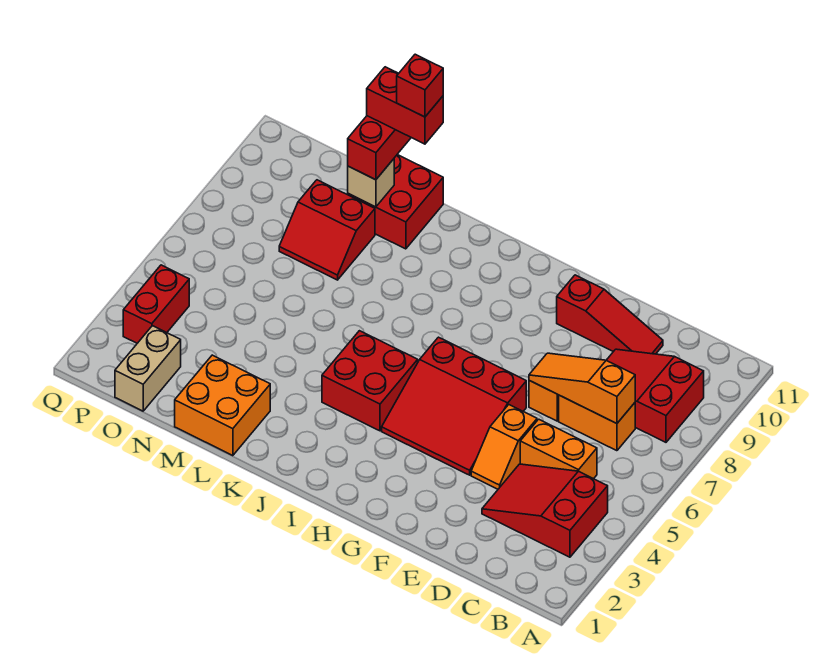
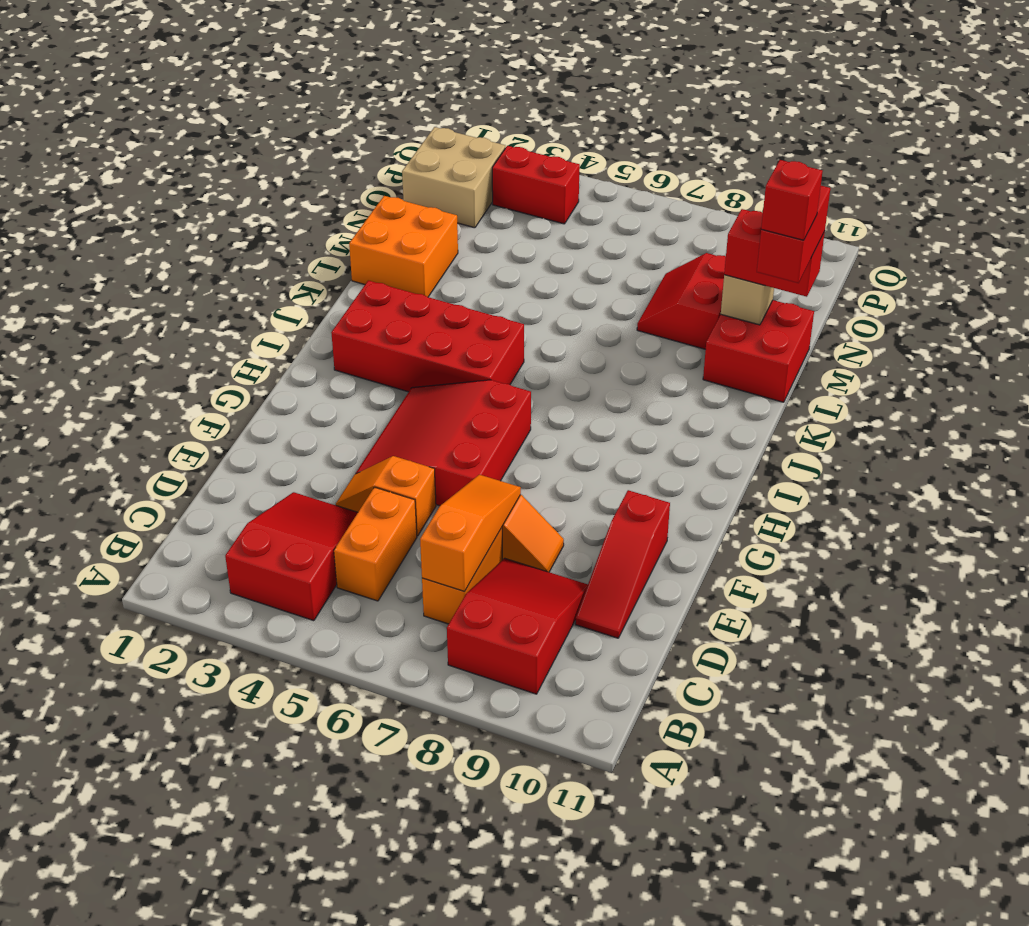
red 2x2 brick [322,331,418,431] -> red 2x4 brick [331,280,524,392]
tan 1x2 brick [115,326,181,411] -> tan 2x2 brick [402,127,505,228]

